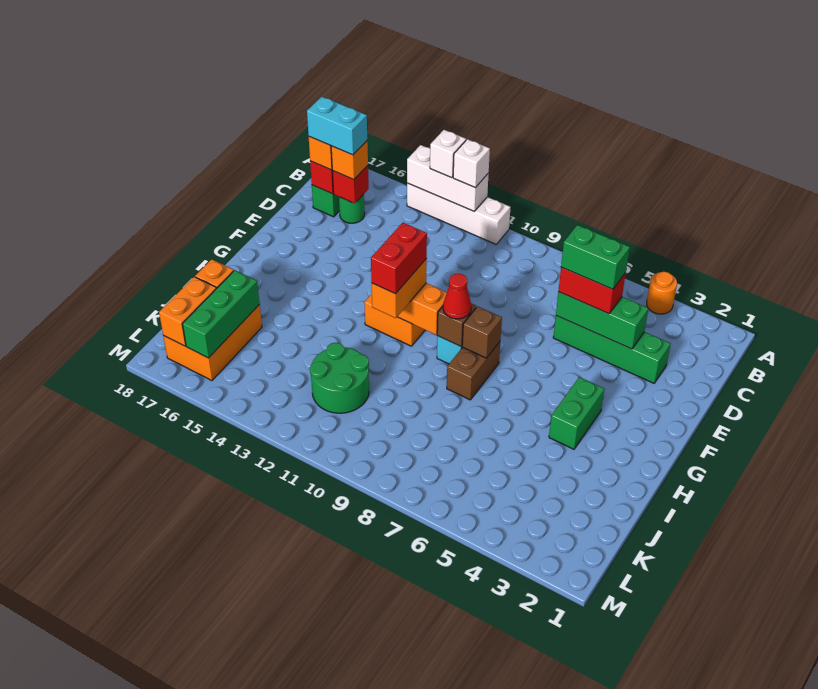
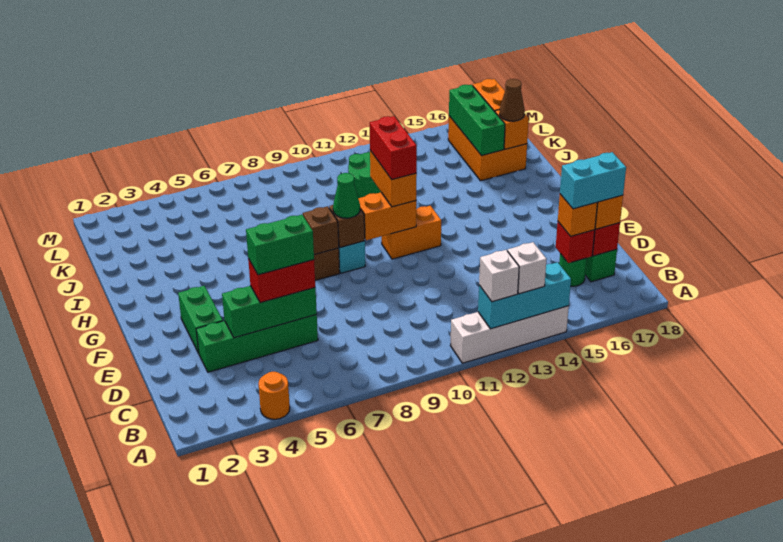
white 1x3 brick [407,145,489,211] -> cyan 1x3 brick [478,262,571,329]
green 1x2 brick [549,377,604,449] -> green 1x2 brick moved to [178,286,223,353]
red 1x1 cone [443,274,471,319] -> green 1x1 cone [333,173,360,218]
none -> brown 1x1 cone [500,79,525,121]

